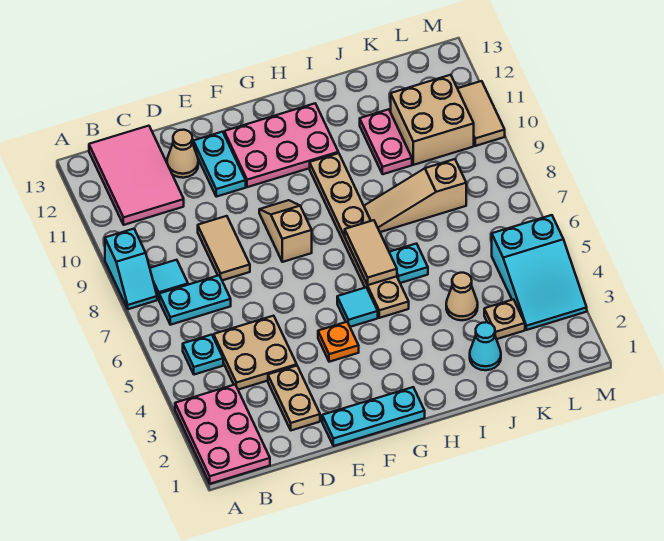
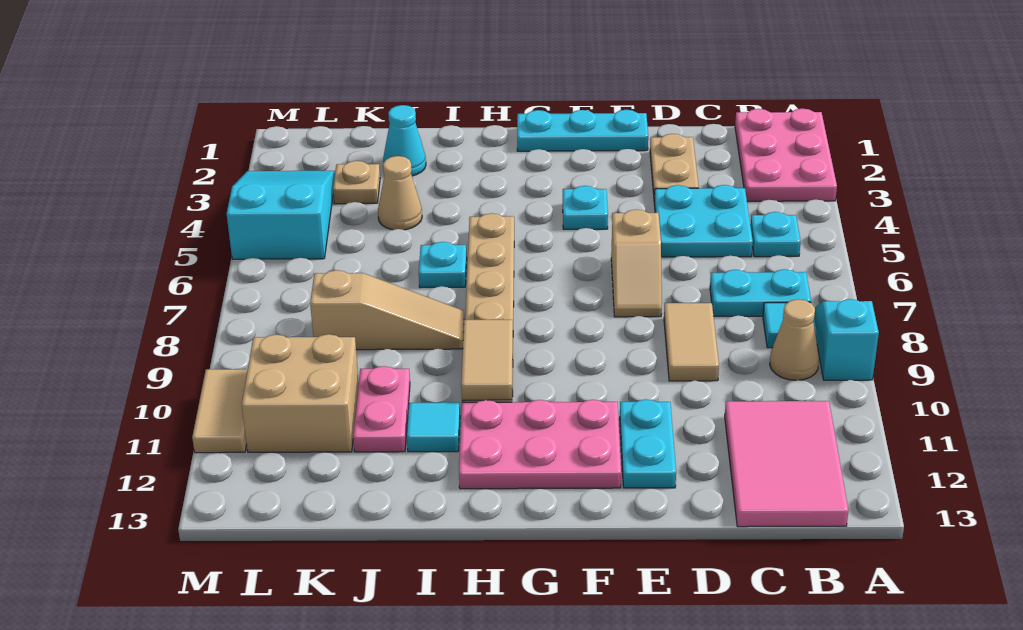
tan 2x2 plate [214,316,297,390] -> cyan 2x2 plate [654,185,753,257]
tan 1x1 cone [167,130,198,178] -> tan 1x1 cone moved to [770,299,819,380]
orange 1x1 plate [318,322,359,362] -> cyan 1x1 plate [563,186,608,229]
tan 1x2 slope [259,200,312,262] -> tan 1x2 slope moved to [611,209,662,317]
cyan 1x1 tile [337,287,378,327] -> cyan 1x1 tile moved to [407,402,460,452]
tan 1x2 tile [345,220,397,285] -> tan 1x2 tile moved to [461,320,513,400]

